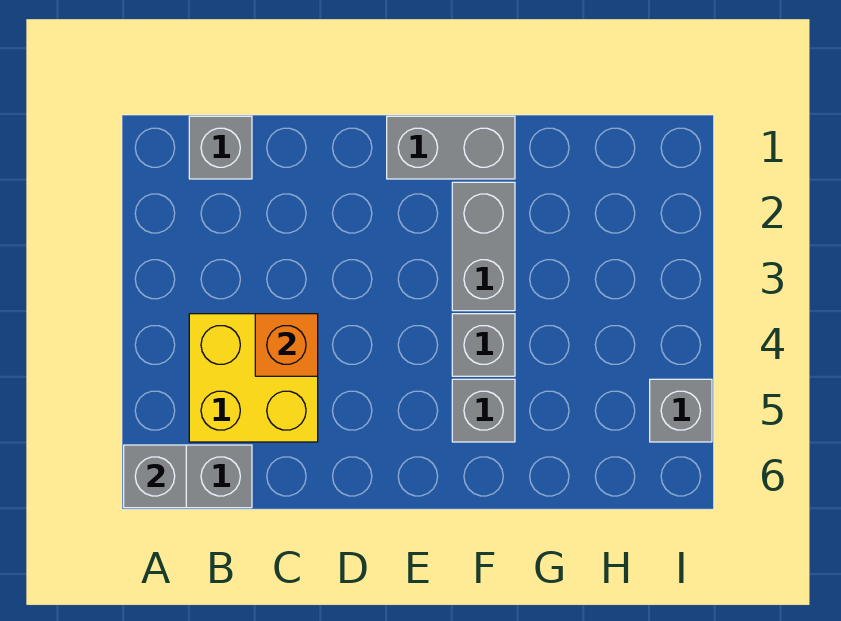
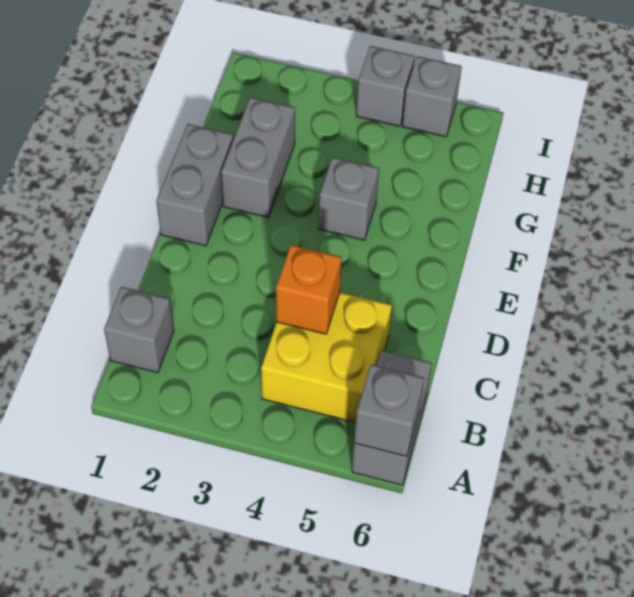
grey 1x2 brick [452,182,515,311] -> grey 1x2 brick turned to [221,97,295,217]
grey 1x1 brick [452,379,515,442] -> grey 1x1 brick moved to [356,46,415,126]

